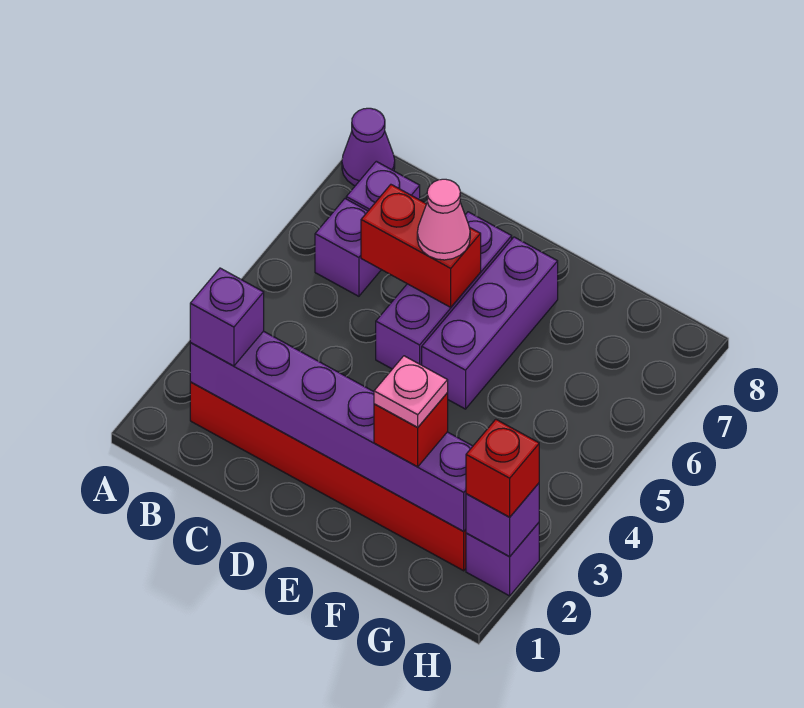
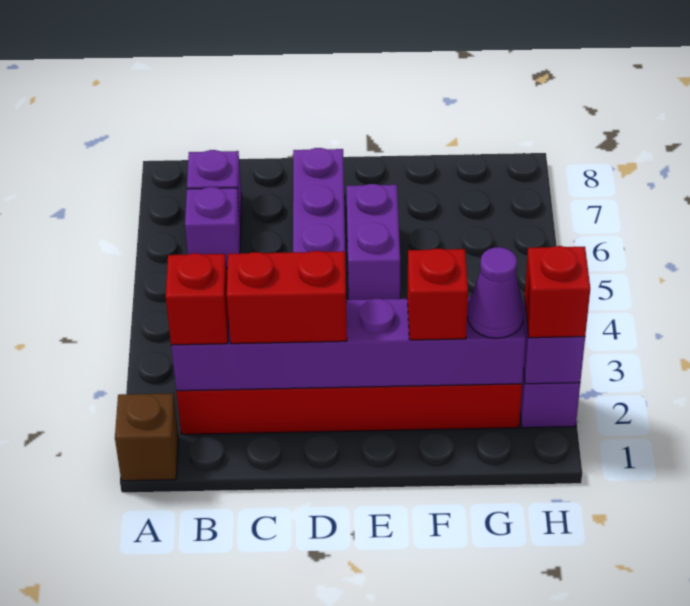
none -> brown 1x1 brick [115,393,178,481]
purple 1x1 cone [342,108,395,186] -> purple 1x1 cone moved to [467,247,524,338]
purple 1x1 brick [190,268,264,366] -> red 1x1 brick [166,253,229,345]
red 1x2 brick [361,185,481,307] -> red 1x2 brick moved to [227,251,347,344]
pink 1x1 cone [417,179,470,260] -> none
purple 1x3 brick [422,237,558,409] -> purple 1x2 brick [346,184,400,300]
pink 1x1 plate [374,356,448,427] -> none

